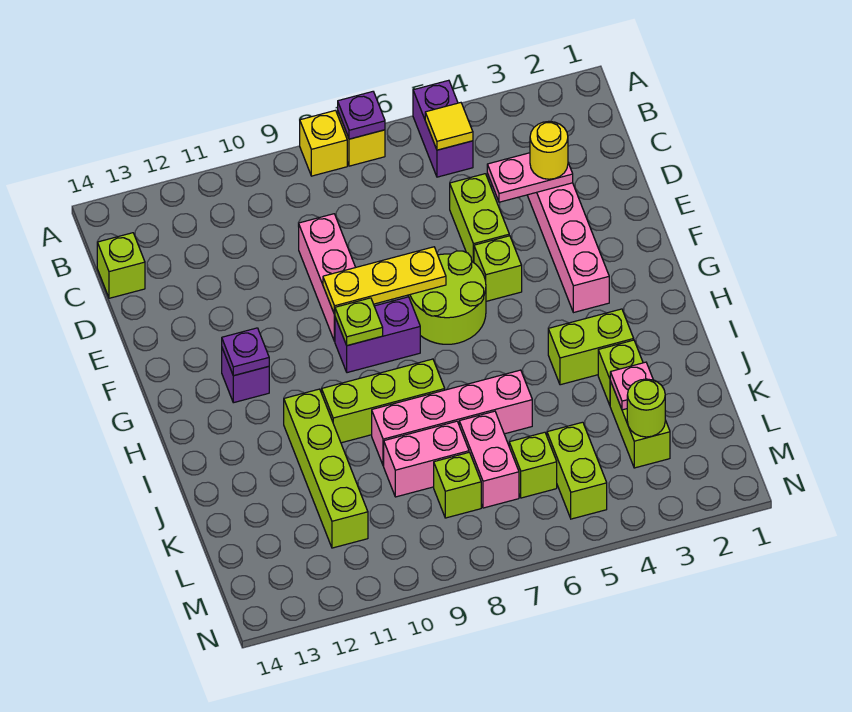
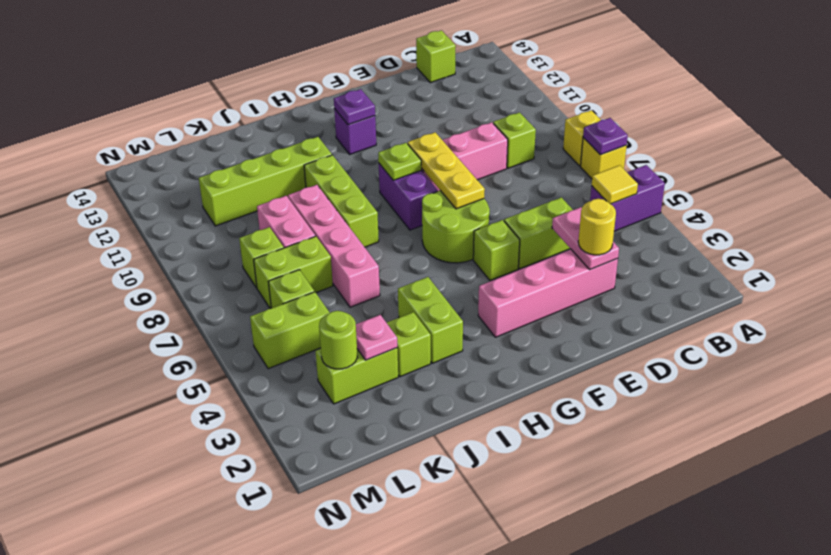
none -> lime 1x1 brick [493,112,536,168]
pink 1x2 brick [459,411,519,508] -> lime 1x2 brick [254,236,333,309]

